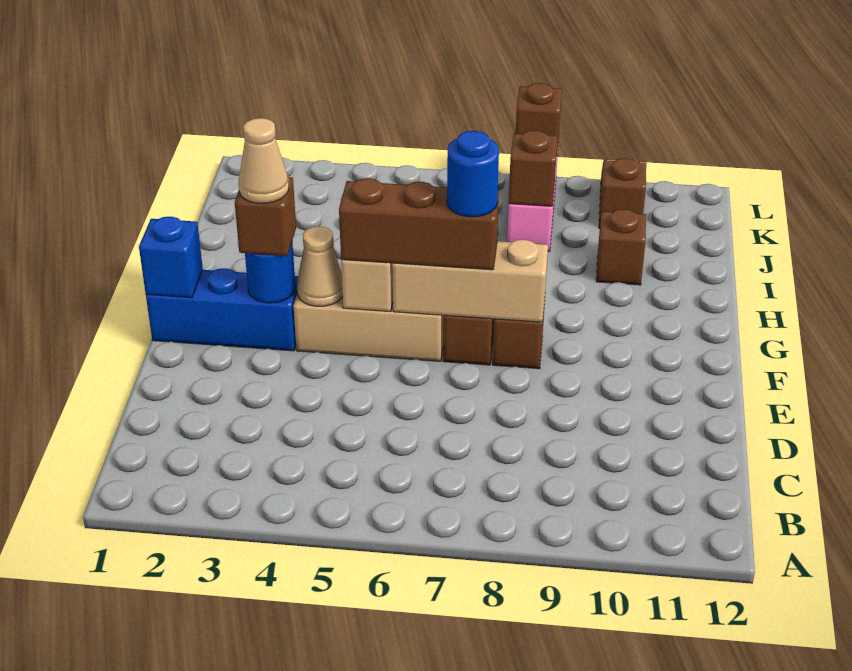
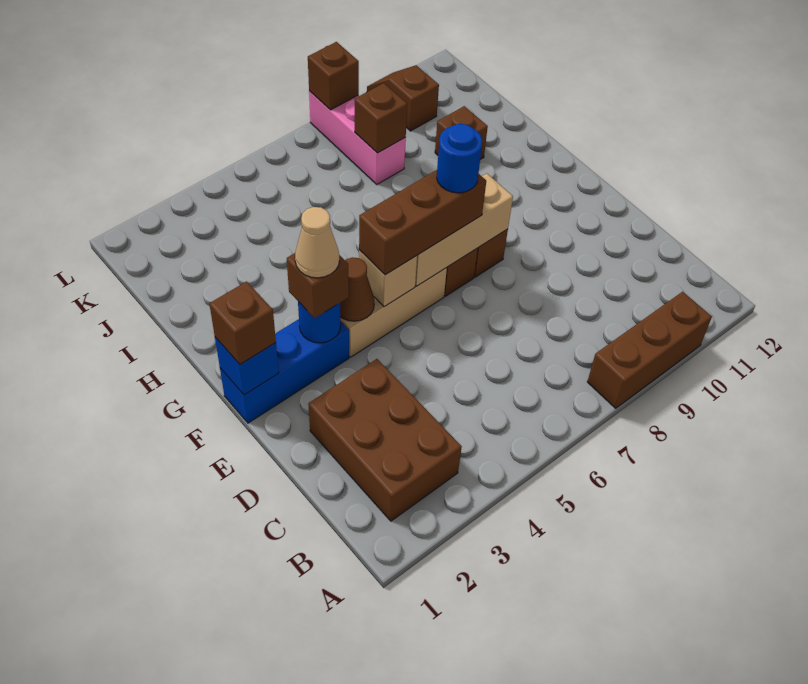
none -> brown 1x3 brick [587,292,712,408]
none -> brown 2x3 brick [308,359,462,521]
none -> brown 1x1 brick [209,282,276,364]
tan 1x1 cone [297,226,343,306] -> brown 1x1 cone [340,257,374,321]

